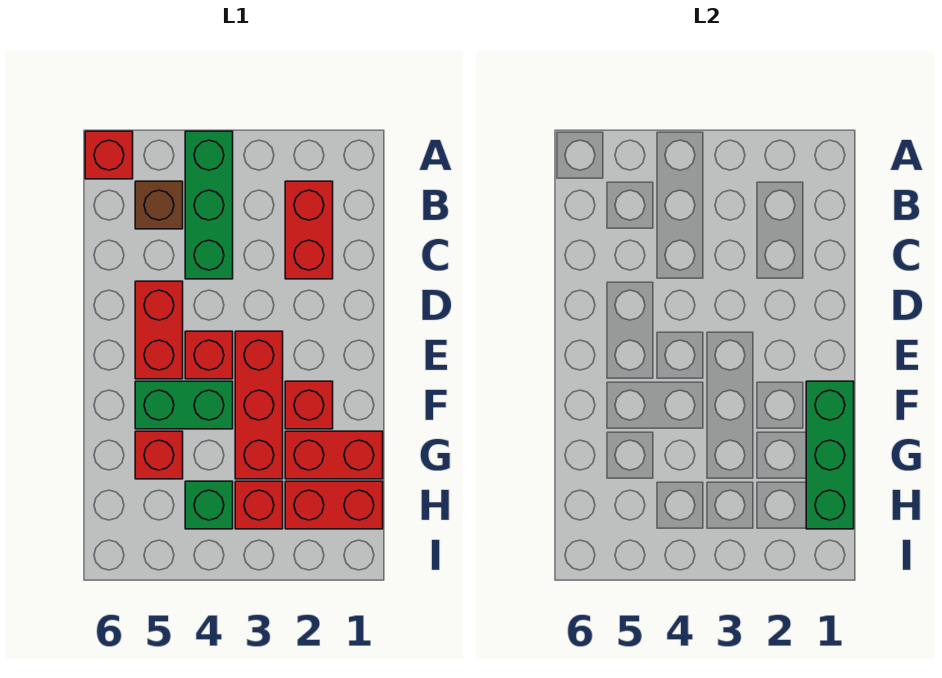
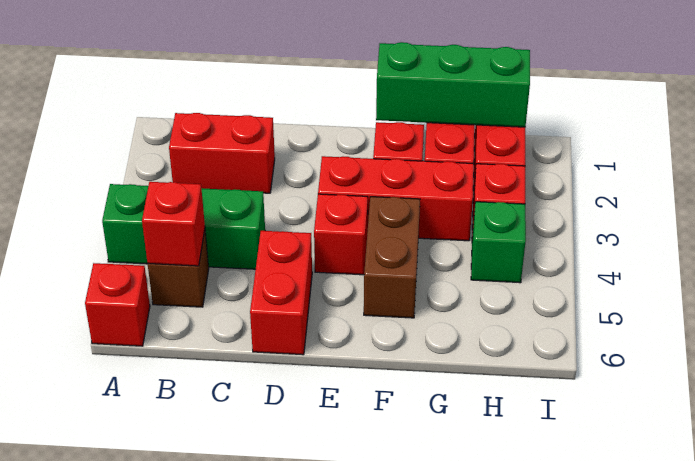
red 1x2 brick [135,281,183,379] -> red 1x2 brick turned to [250,231,312,355]
green 1x2 brick [135,381,233,429] -> brown 1x2 brick [364,197,420,318]
red 1x1 brick [135,431,183,479] -> red 1x1 brick moved to [142,182,205,266]

